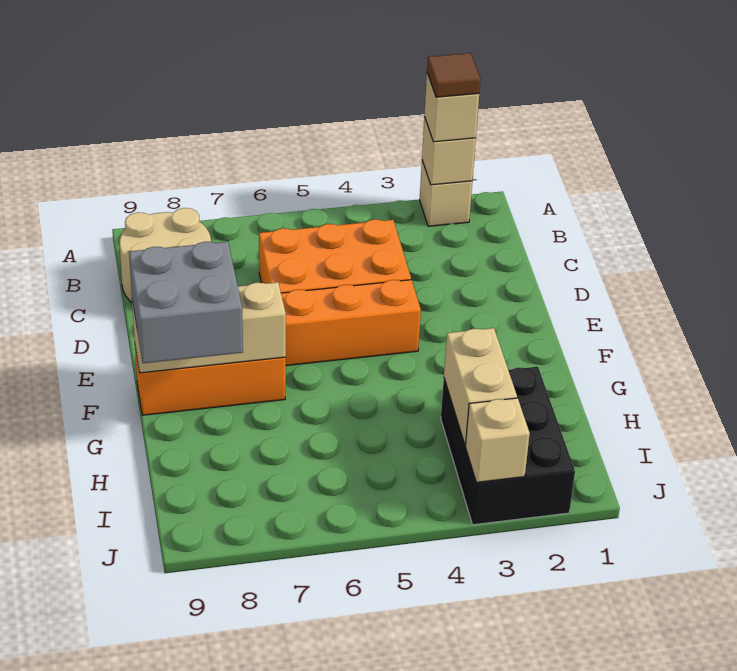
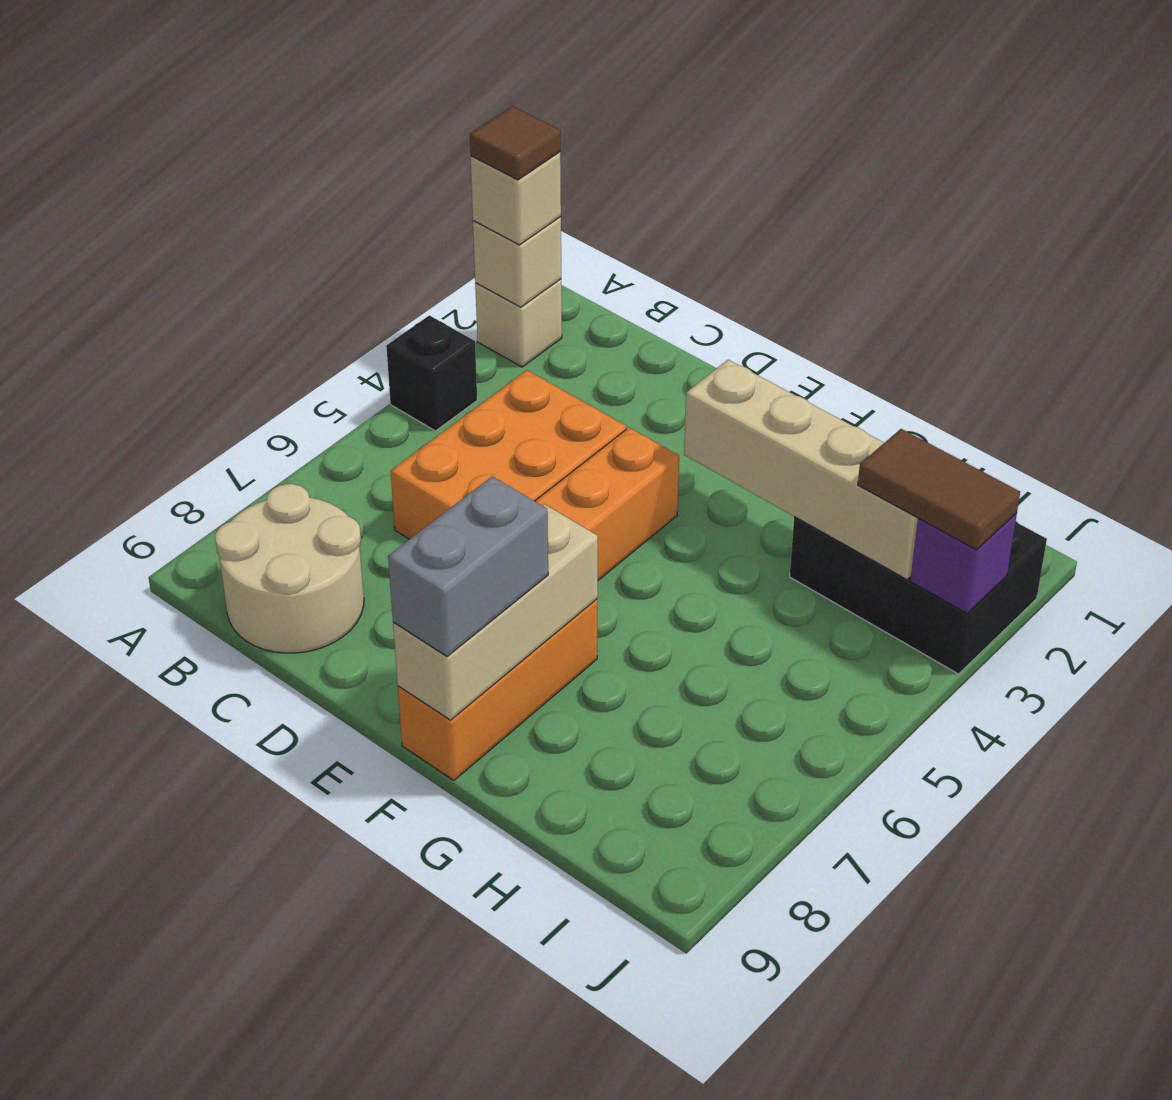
none -> black 1x1 brick [386,315,477,431]
grey 2x2 brick [129,242,243,363] -> grey 1x2 brick [388,476,548,657]
tan 1x2 brick [444,328,517,445] -> tan 1x4 brick [684,360,918,579]
none -> brown 1x2 tile [858,429,1020,550]
tan 1x1 brick [465,398,530,482] -> purple 1x1 brick [910,513,1017,613]

